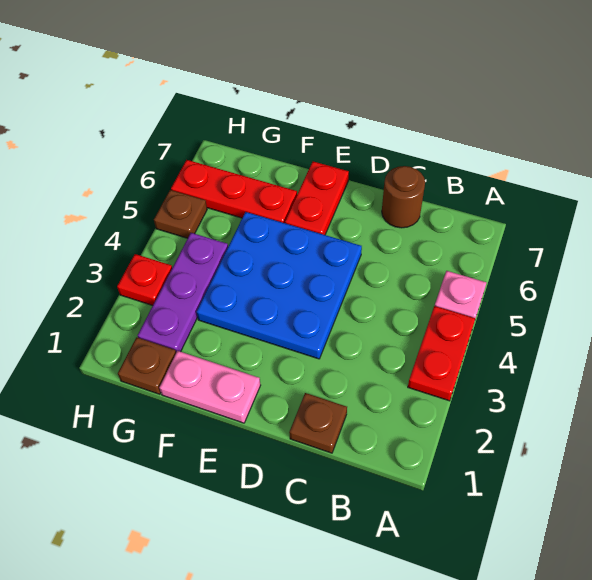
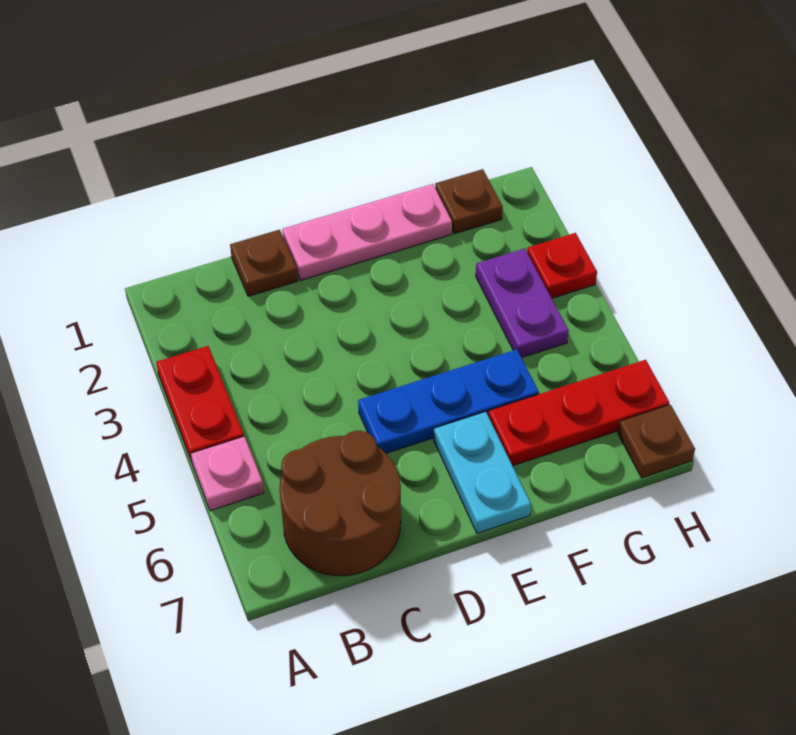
brown 1x1 round brick [382,166,425,228] -> brown 2x2 round brick [279,431,401,576]
blue 3x3 plate [197,212,362,359] -> blue 1x3 plate [358,349,539,453]
pink 1x2 plate [159,351,261,423] -> pink 1x3 plate [282,184,452,280]
red 1x2 plate [285,161,349,235] -> cyan 1x2 plate [434,412,531,533]
purple 1x3 plate [138,233,228,352] -> purple 1x2 plate [476,248,569,358]
brown 1x1 plate [154,190,207,238] -> brown 1x1 plate moved to [618,405,695,478]

